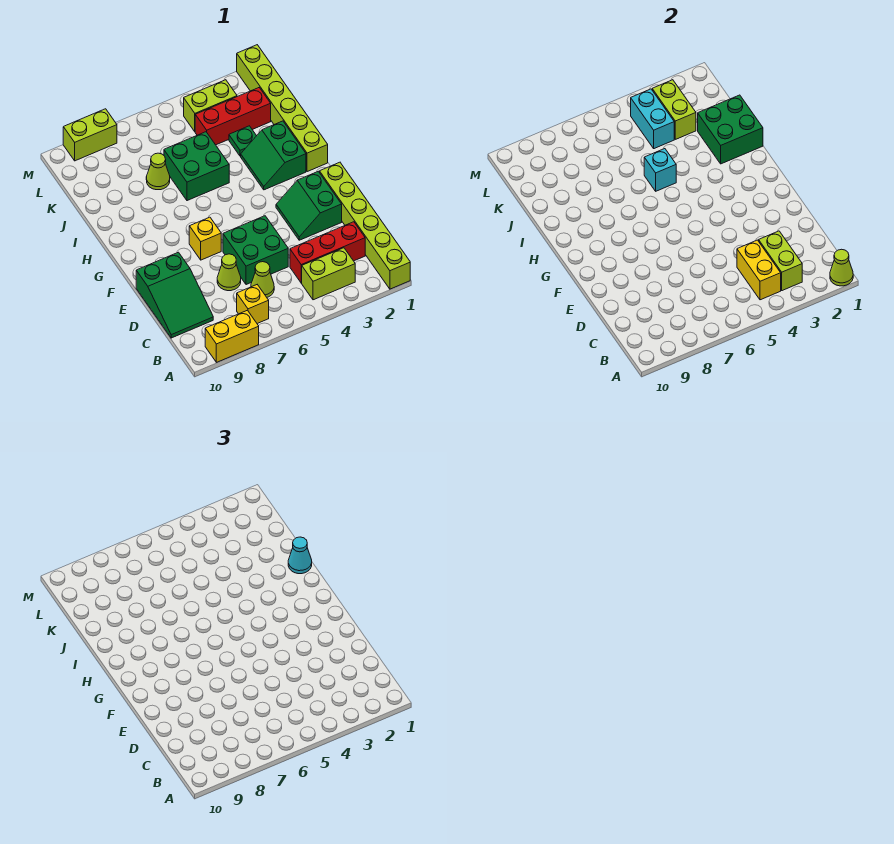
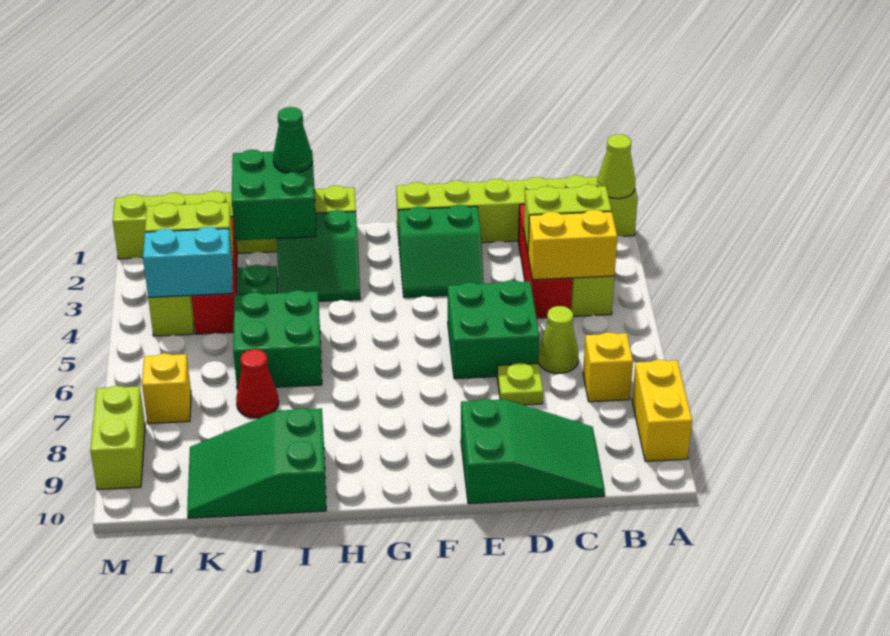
lime 1x1 cone [217,254,241,291] -> lime 1x1 plate [497,363,543,405]
yellow 1x1 brick [189,217,221,260] -> yellow 1x1 brick moved to [142,353,191,424]
cyan 1x1 cone [288,537,312,574] -> green 1x1 cone [273,107,313,173]
cyan 1x1 brick [644,149,676,191] -> none
none -> green 2x3 slope [187,408,326,518]
lime 1x1 cone [146,153,170,190] -> red 1x1 cone [236,349,279,418]

